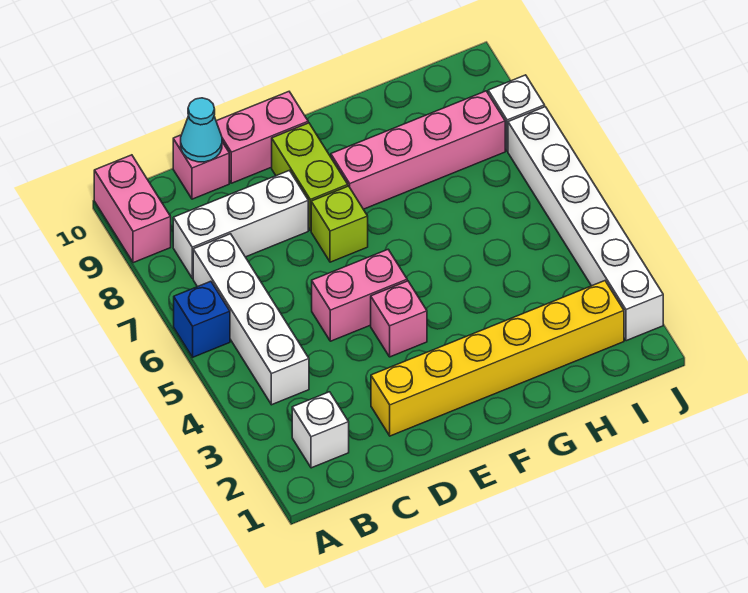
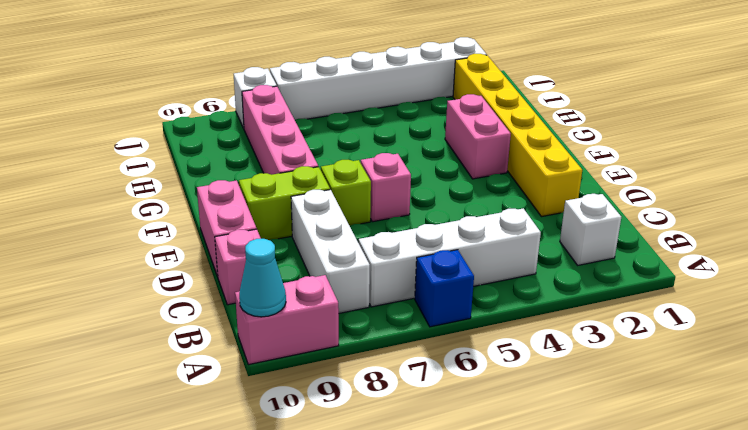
cyan 1x1 cone [181,98,222,162] -> cyan 1x1 cone moved to [239,239,286,317]
pink 1x2 brick [312,250,407,341] -> pink 1x2 brick moved to [445,94,511,179]
pink 1x1 brick [371,281,427,357] -> pink 1x1 brick moved to [361,153,411,222]

